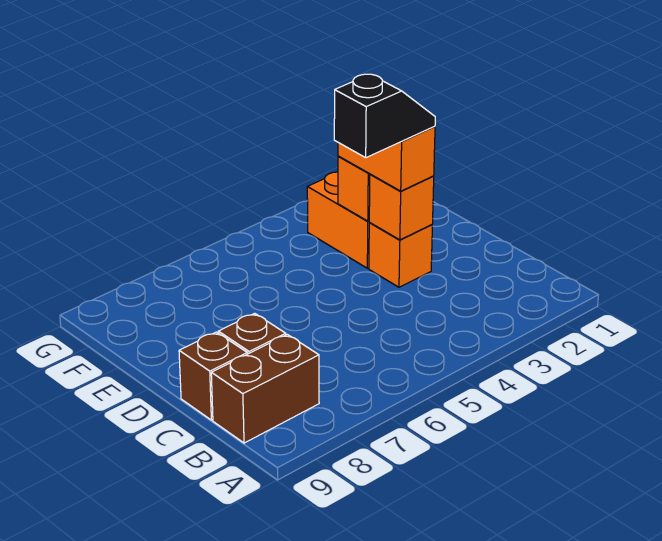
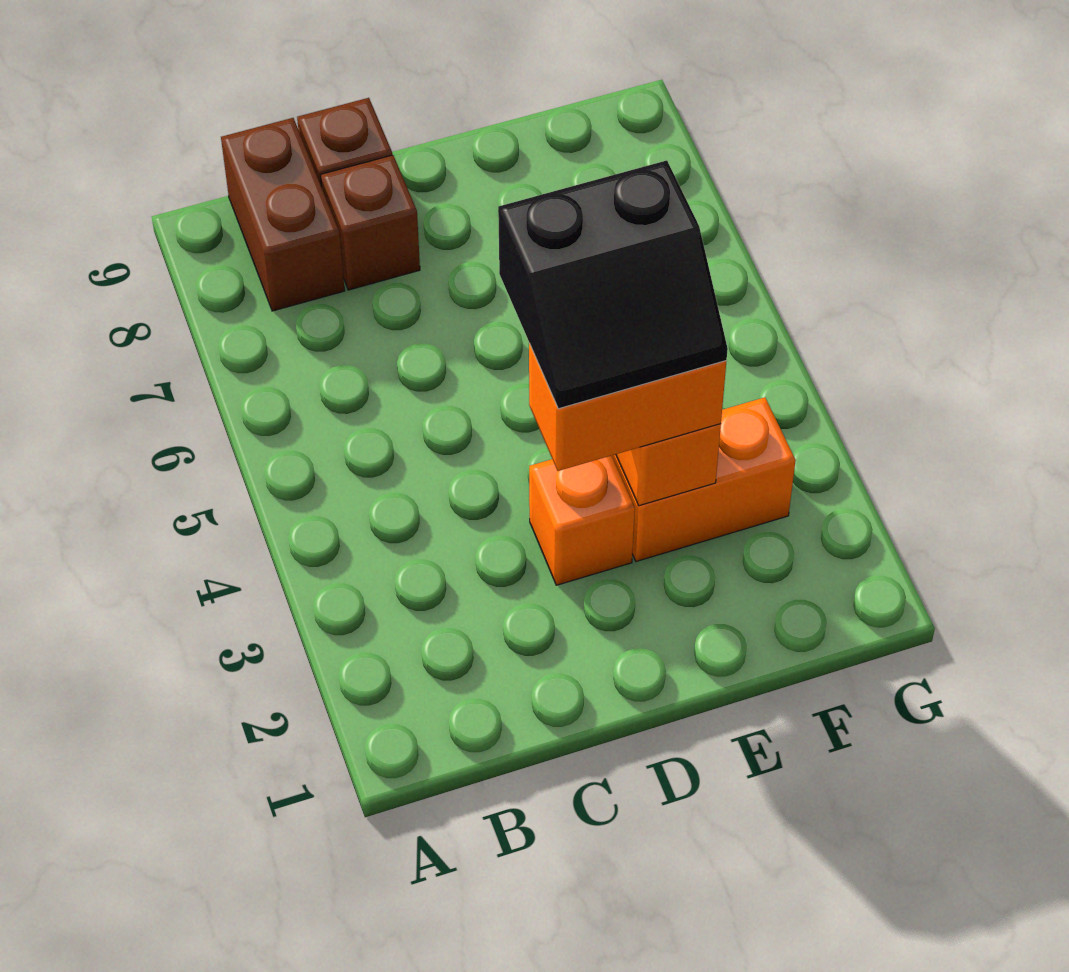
orange 1x1 brick [369,174,434,240] -> none
black 1x2 slope [334,74,435,158] -> black 2x2 slope [498,160,728,409]

